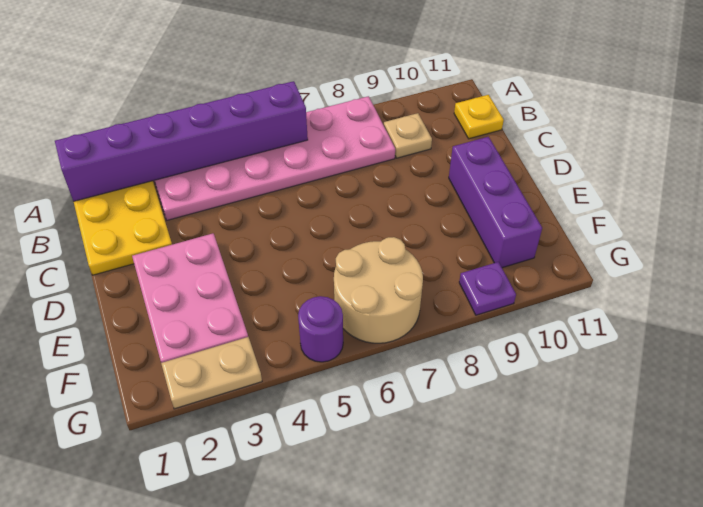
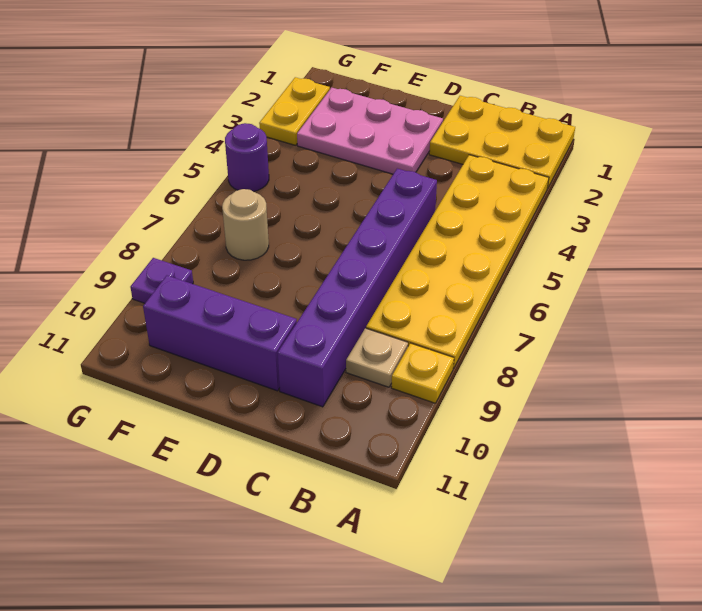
purple 1x6 brick [55,81,308,201] -> purple 1x6 brick moved to [277,168,437,407]
pink 2x6 plate [154,96,395,220] -> yellow 2x6 plate [366,155,549,368]
yellow 1x1 plate [454,95,504,139] -> yellow 1x1 plate moved to [391,343,454,403]
tan 2x2 round brick [334,237,423,343] -> tan 1x1 round brick [222,189,269,260]
tan 1x2 plate [161,337,262,409] -> yellow 1x2 plate [259,77,330,145]

